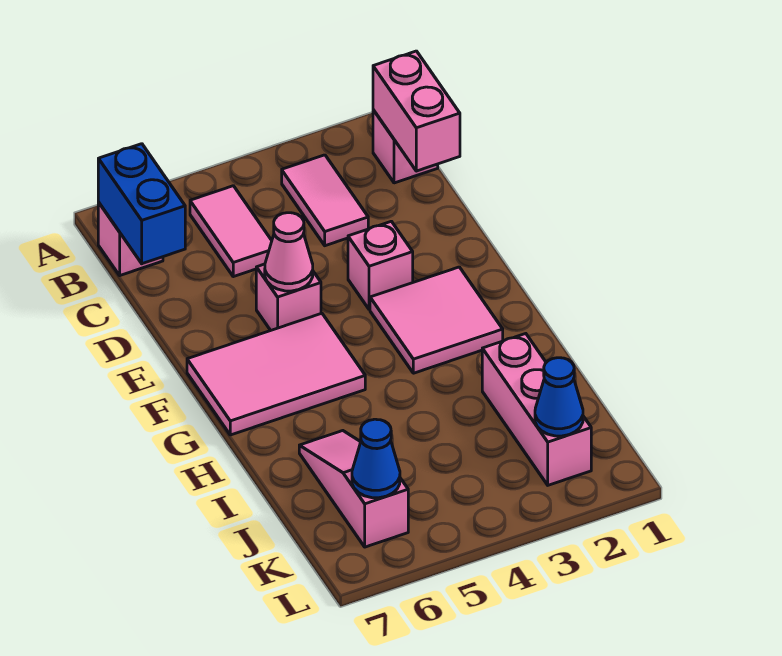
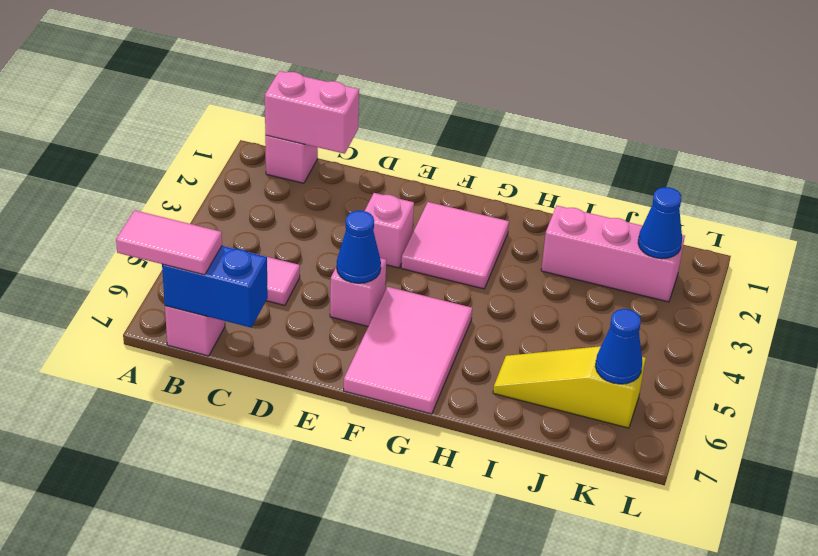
pink 1x2 tile [282,155,368,246] -> pink 1x2 tile moved to [116,210,222,275]
pink 1x1 cone [265,213,313,291] -> blue 1x1 cone [337,211,381,283]
pink 1x3 slope [299,431,408,547] -> yellow 1x3 slope [493,346,646,428]

